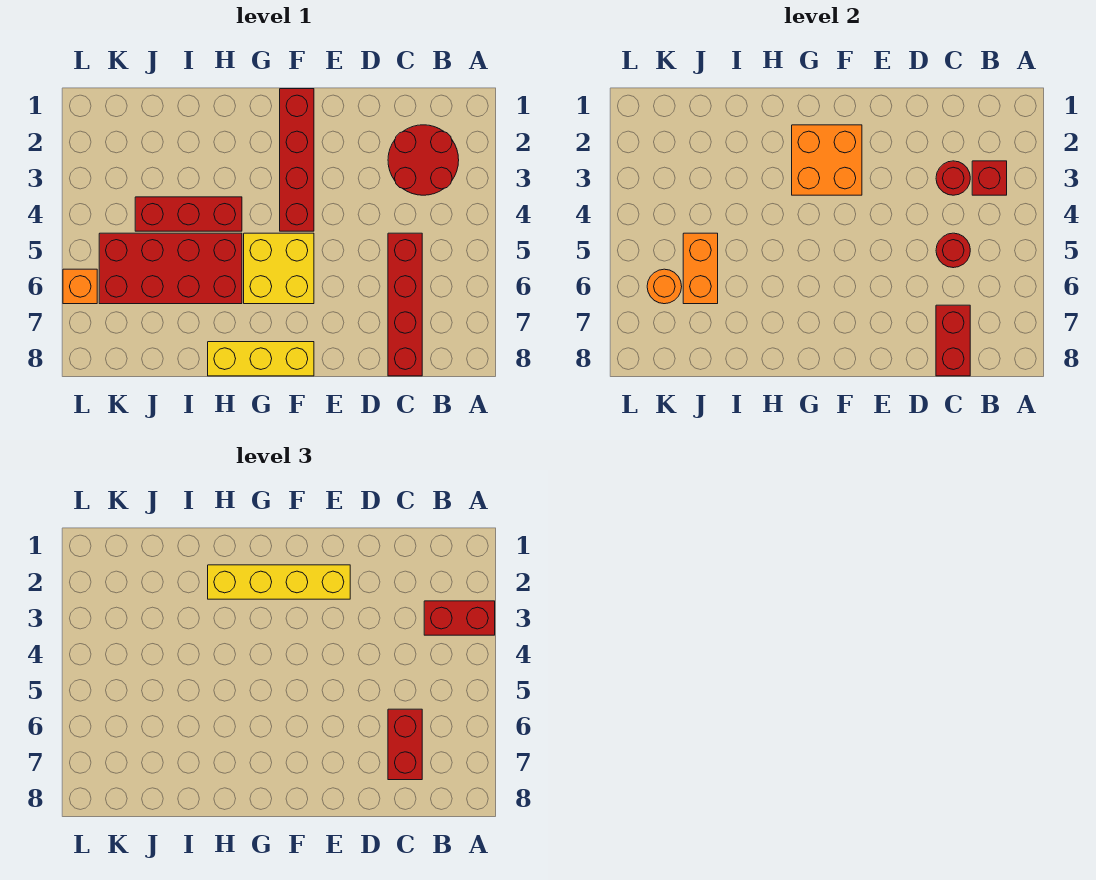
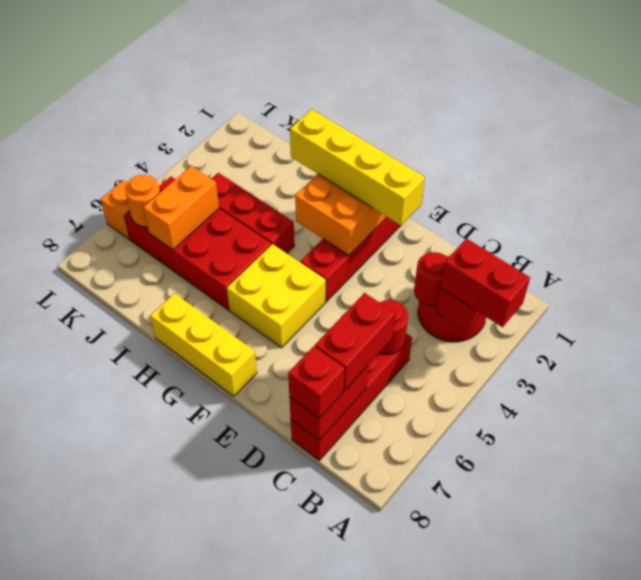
none -> red 1x1 brick [288,346,345,418]

